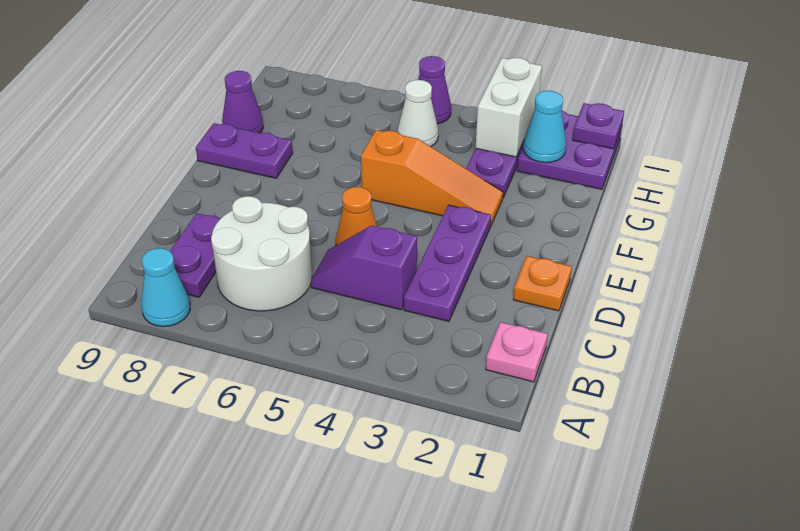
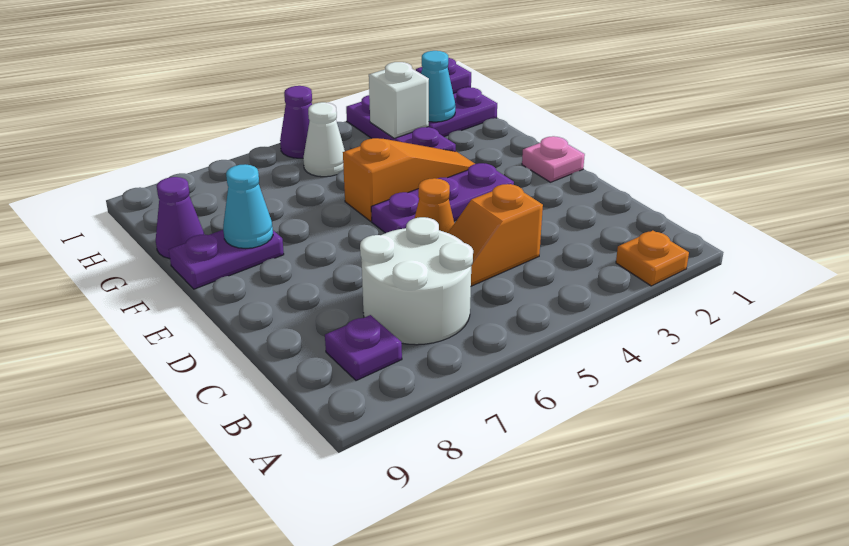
cyan 1x1 cone [142,248,190,327] -> cyan 1x1 cone moved to [223,164,273,248]
pink 1x1 plate [486,322,548,382] -> pink 1x1 plate moved to [522,136,585,182]
purple 1x2 plate [170,213,220,297] -> purple 1x1 plate [325,315,402,381]
purple 1x3 plate [404,205,491,321] -> purple 1x3 plate turned to [371,163,514,233]
purple 1x2 slope [311,226,417,310] -> orange 1x2 slope [448,184,543,286]
orange 1x1 plate [513,256,572,311] -> orange 1x1 plate moved to [616,231,689,286]
white 1x2 brick [476,58,542,157] -> white 1x1 brick [369,62,429,138]

